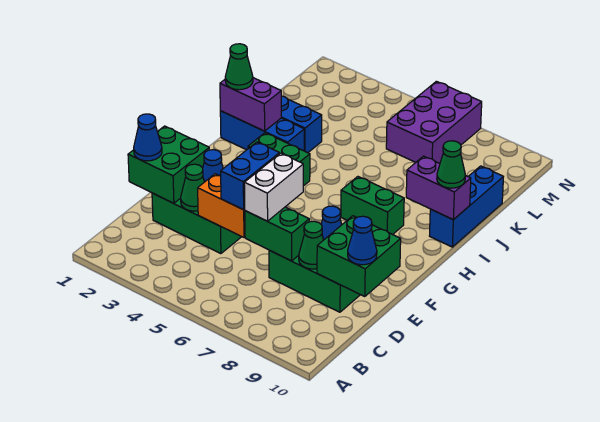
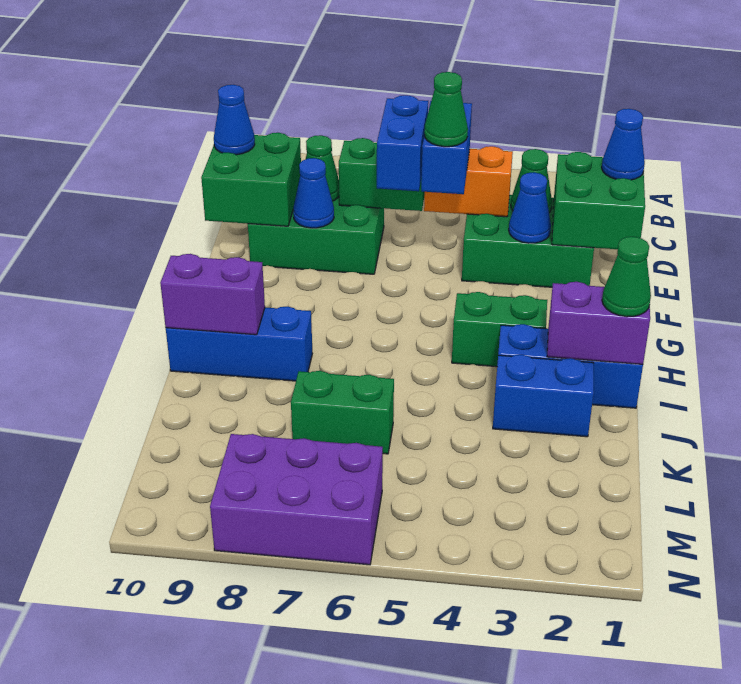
white 1x2 brick [244,153,303,221] -> blue 1x2 brick [377,95,428,191]
green 1x2 brick [341,177,404,235] -> green 1x2 brick moved to [291,371,394,454]
blue 1x3 brick [430,166,503,247] -> blue 1x3 brick turned to [166,306,312,381]
green 1x1 cone [437,141,465,188] -> green 1x1 cone moved to [424,72,468,147]
purple 2x3 brick [386,81,482,163] -> purple 2x3 brick turned to [210,434,383,565]

